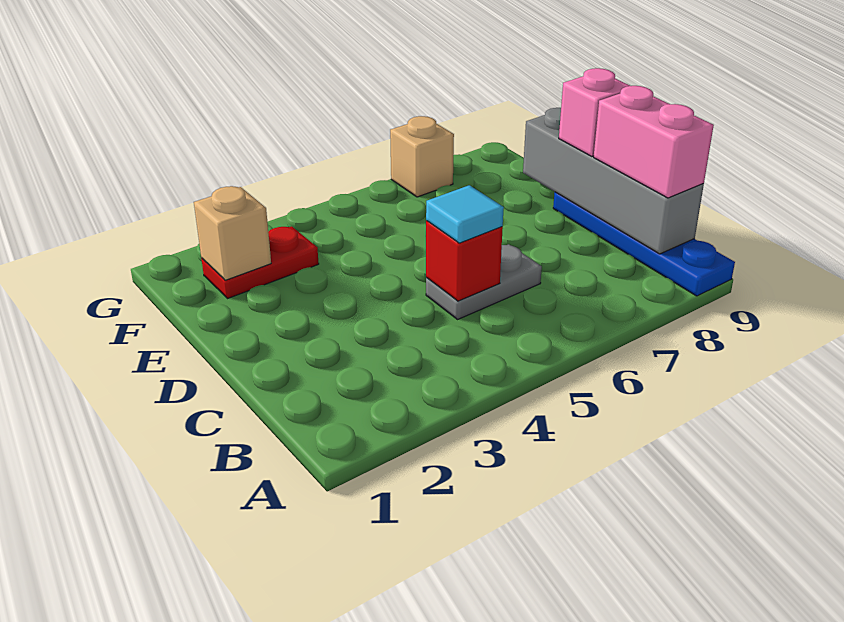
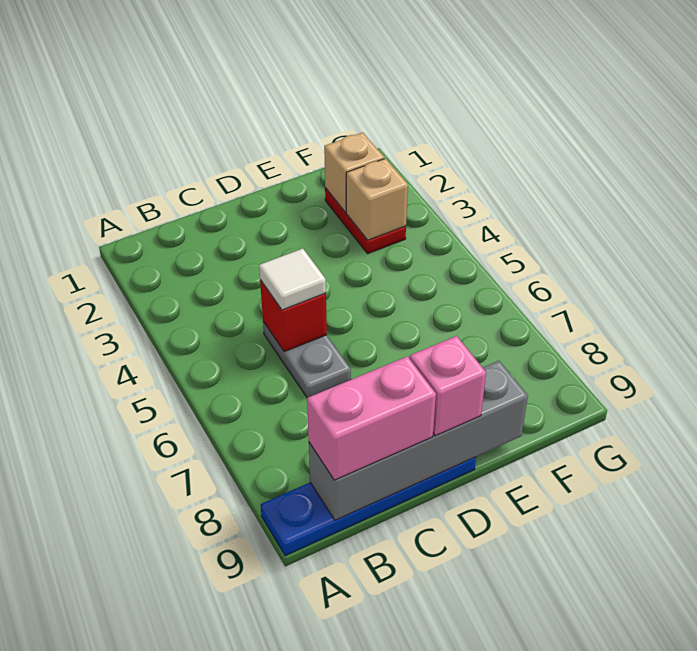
cyan 1x1 tile [426,185,504,243] -> white 1x1 tile [259,249,326,310]
tan 1x1 brick [390,116,454,197] -> tan 1x1 brick moved to [346,159,408,240]

